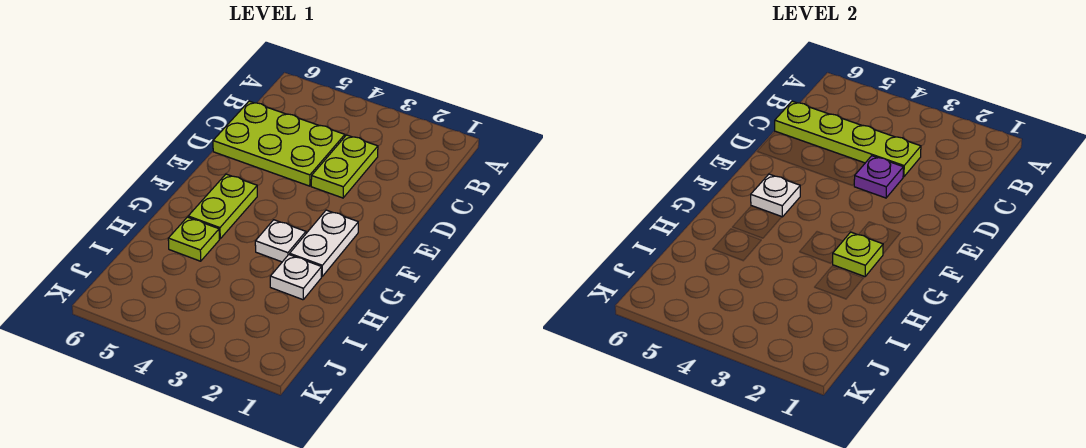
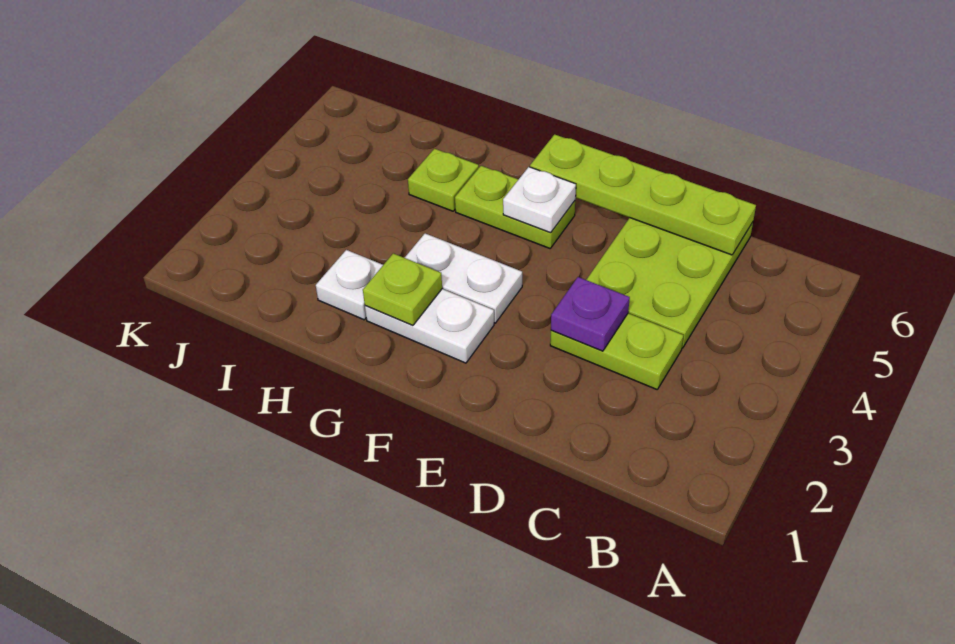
lime 1x4 plate [775,101,921,177] -> lime 1x4 plate turned to [530,134,756,255]
white 1x1 plate [255,220,306,262] -> white 1x2 plate [405,233,522,323]

